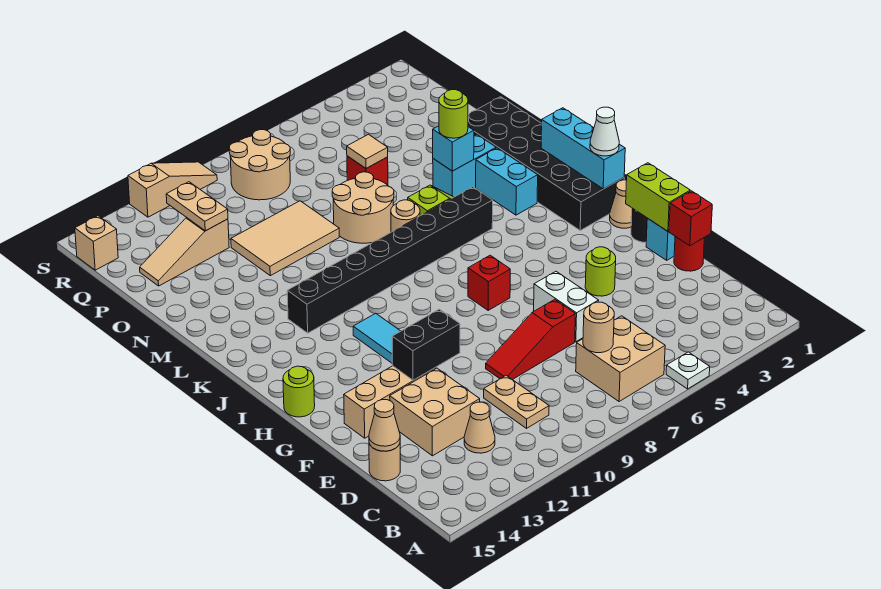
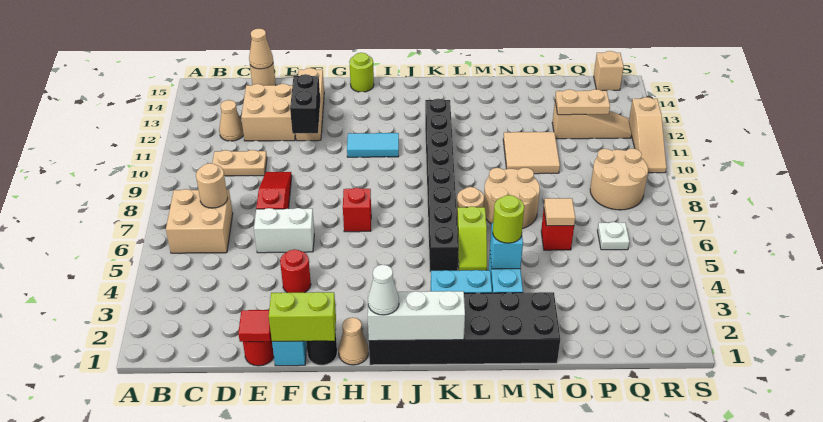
white 1x1 plate [666,352,710,389] -> white 1x1 plate moved to [597,222,629,250]
red 1x1 brick [669,191,712,246] -> red 1x1 tile [238,310,271,342]
lime 1x1 round brick [585,247,616,296] -> red 1x1 round brick [280,249,311,293]
cyan 1x3 brick [541,108,625,189] -> white 1x3 brick [368,291,465,341]
tan 2x3 tile [231,201,339,276] -> tan 2x2 tile [503,132,560,174]
tan 1x3 slope [140,218,229,286] -> tan 1x3 slope turned to [552,102,632,139]

